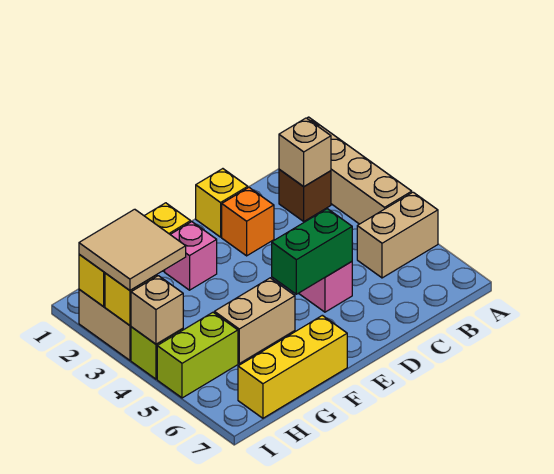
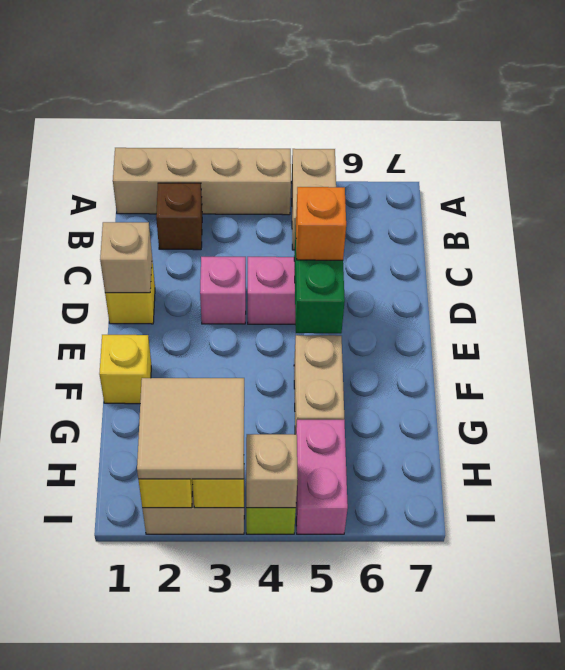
tan 1x1 brick [279,118,331,187] -> tan 1x1 brick moved to [100,222,152,293]
orange 1x1 brick [222,188,274,256] -> orange 1x1 brick moved to [296,187,346,260]
pink 1x1 brick [165,222,217,290] -> pink 1x1 brick moved to [200,257,246,324]
yellow 1x3 brick [238,315,347,418] -> none
lime 1x2 brick [157,312,238,398] -> pink 1x2 brick [296,420,348,534]

